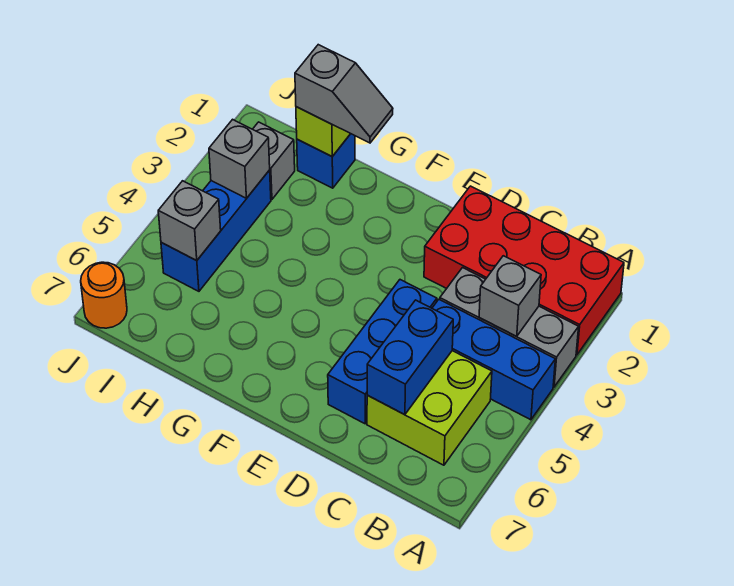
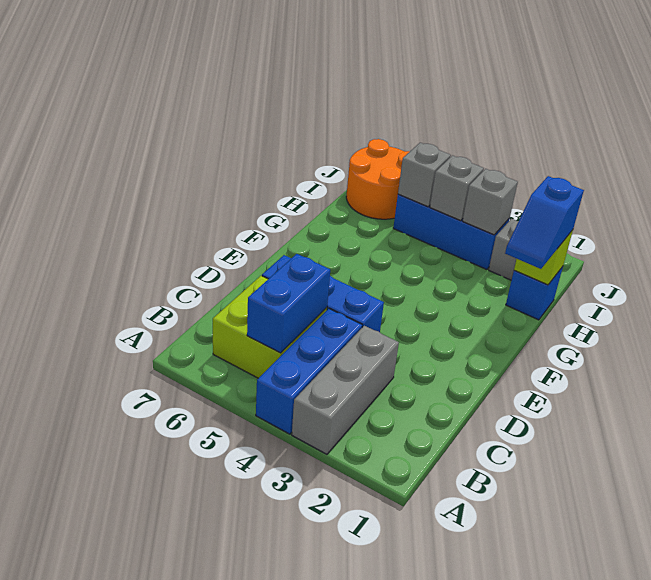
red 2x4 brick [424,186,624,355] -> none
grey 1x1 brick [479,256,541,336] -> grey 1x1 brick moved to [430,156,484,221]
blue 1x2 brick [367,300,453,415] -> blue 1x2 brick turned to [247,254,330,353]
grey 1x2 slope [295,45,393,143] -> blue 1x2 slope [505,176,584,269]
orange 1x1 round brick [81,262,127,328] -> orange 2x2 round brick [346,139,410,219]

